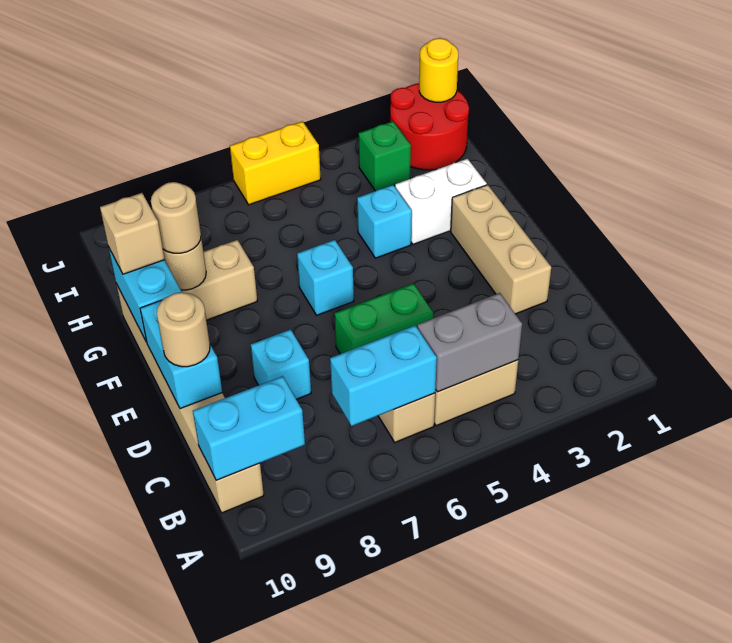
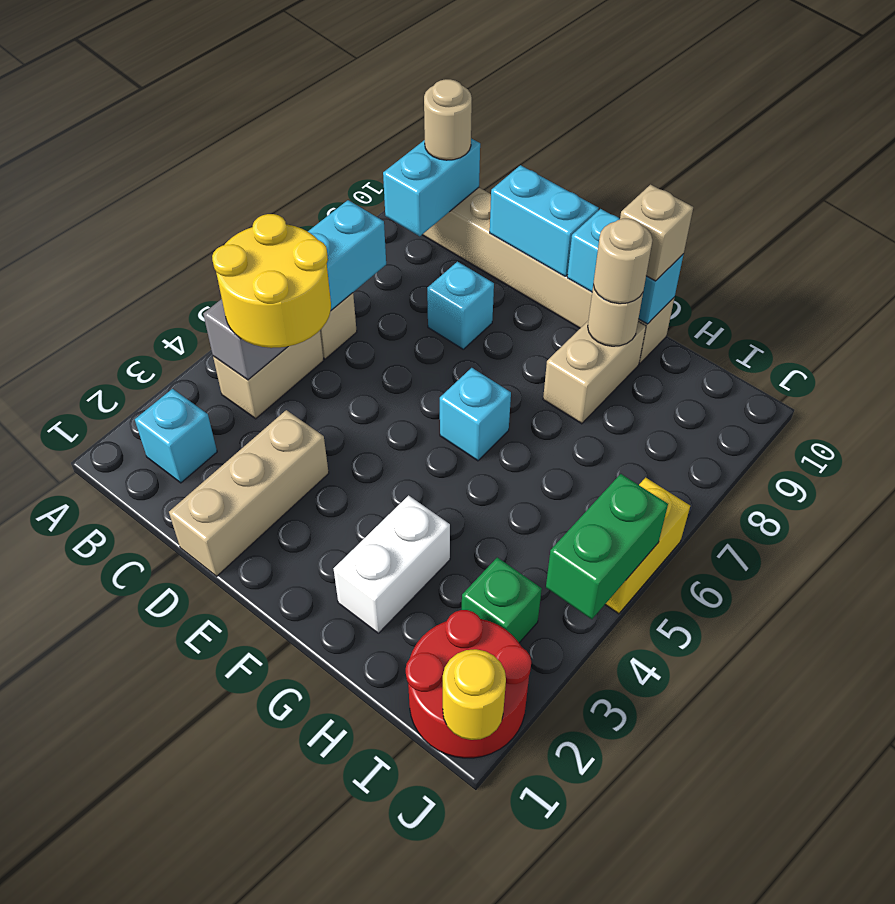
none -> yellow 2x2 round brick [212,214,331,348]
tan 1x3 brick [451,185,551,314] -> tan 1x3 brick turned to [169,410,329,576]
green 1x2 brick [334,283,433,354] -> green 1x2 brick moved to [546,474,668,619]
tan 1x1 round brick [157,292,210,367] -> tan 1x1 round brick moved to [424,79,472,160]
cyan 1x1 brick [357,185,412,258] -> cyan 1x1 brick moved to [135,389,217,483]

